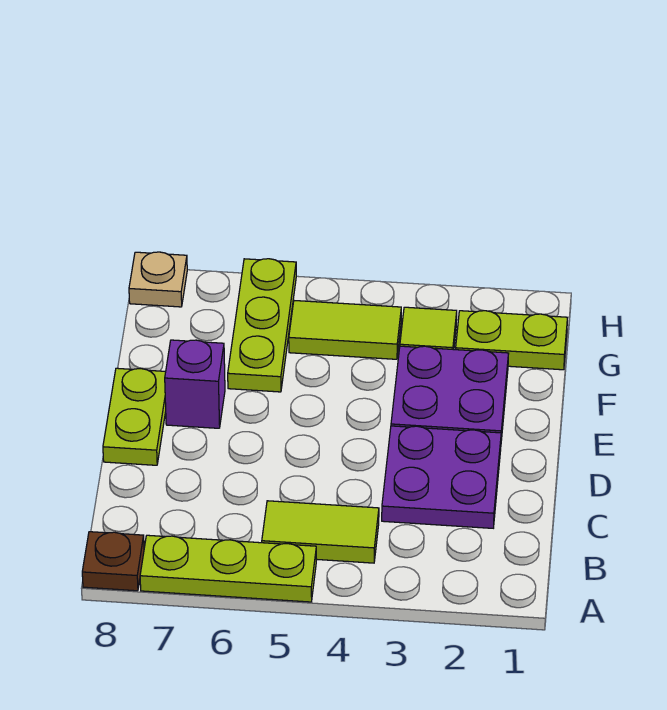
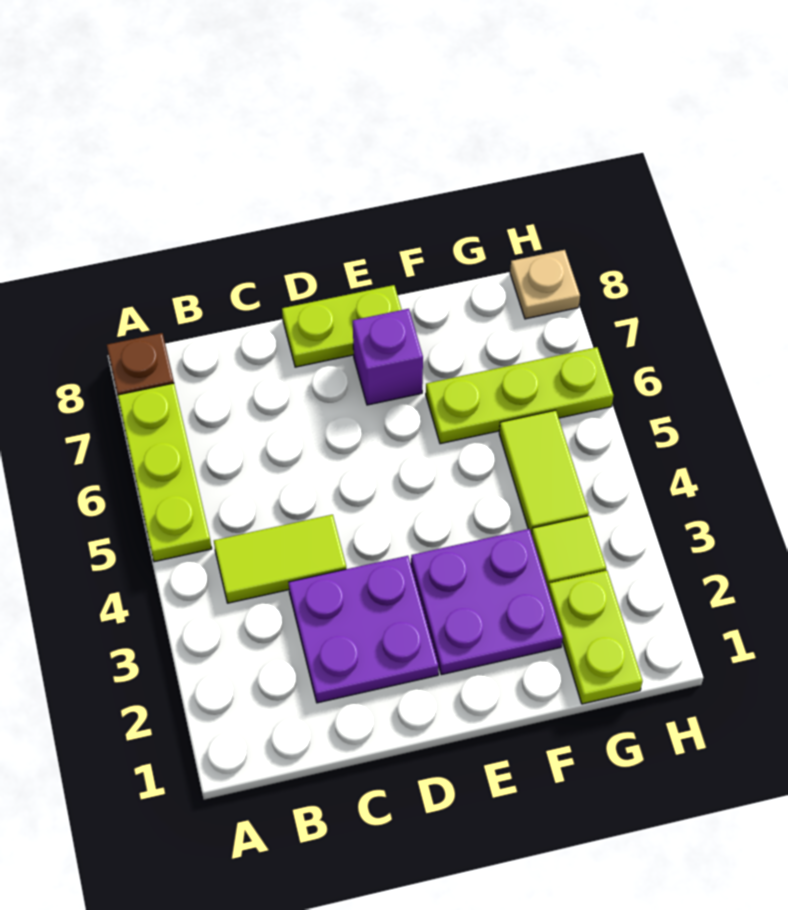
lime 1x2 tile [262,501,379,563] -> lime 1x2 tile turned to [214,515,346,603]

